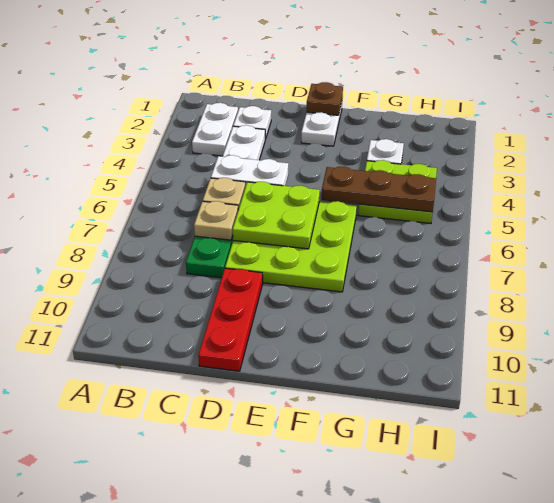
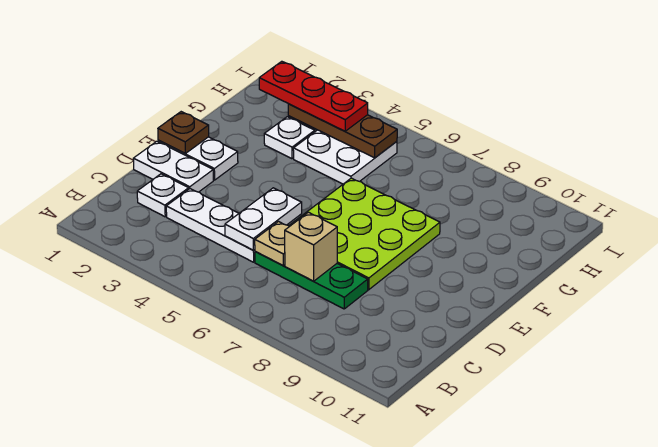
white 1x2 plate [192,103,238,156] -> white 1x2 plate moved to [133,141,213,192]
tan 1x1 plate [194,201,238,240] -> tan 1x1 brick [285,212,337,281]
lime 2x2 plate [233,182,320,249] -> none
red 1x3 plate [198,268,263,371] -> red 1x3 plate moved to [259,61,368,131]
brown 1x3 plate [322,167,436,212] -> brown 1x3 plate turned to [288,104,397,158]
lime 2x2 plate [358,160,437,223] -> white 2x2 plate [293,130,397,184]

